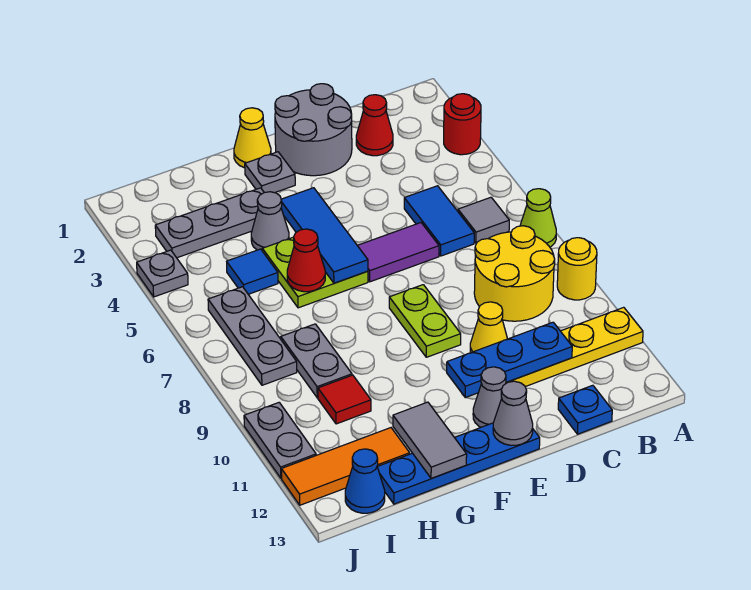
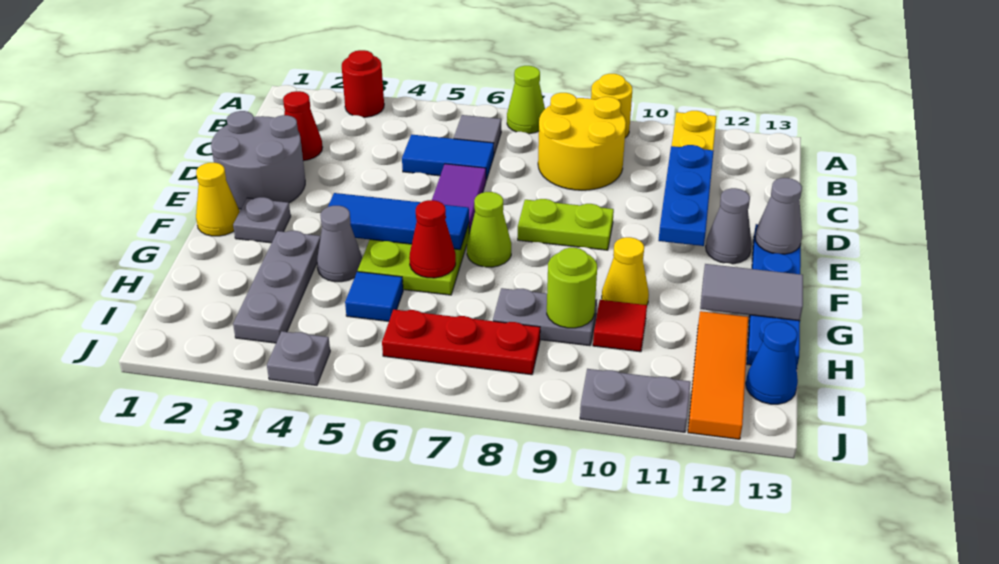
blue 1x1 plate [558,385,612,434] -> none
yellow 1x1 cone [470,302,507,353] -> yellow 1x1 cone moved to [602,237,649,305]
none -> lime 1x1 cone [467,192,511,267]
none -> lime 1x1 round brick [547,248,597,328]
grey 1x3 plate [208,287,297,385] -> red 1x3 plate [382,309,540,375]

